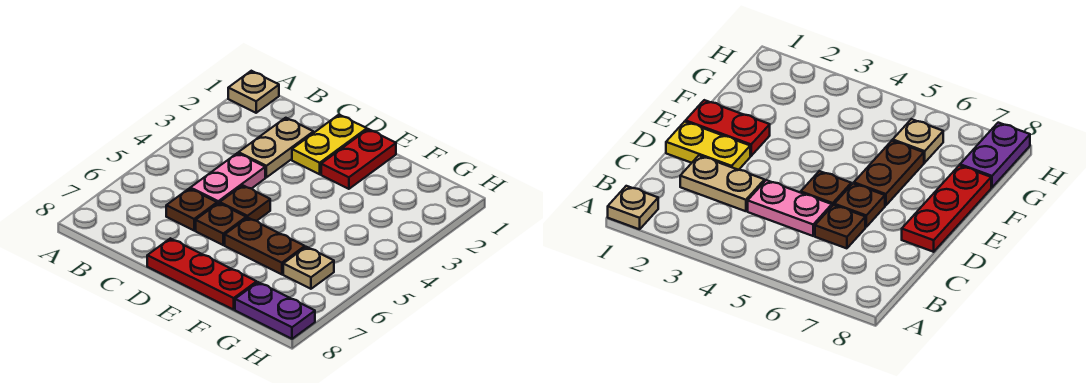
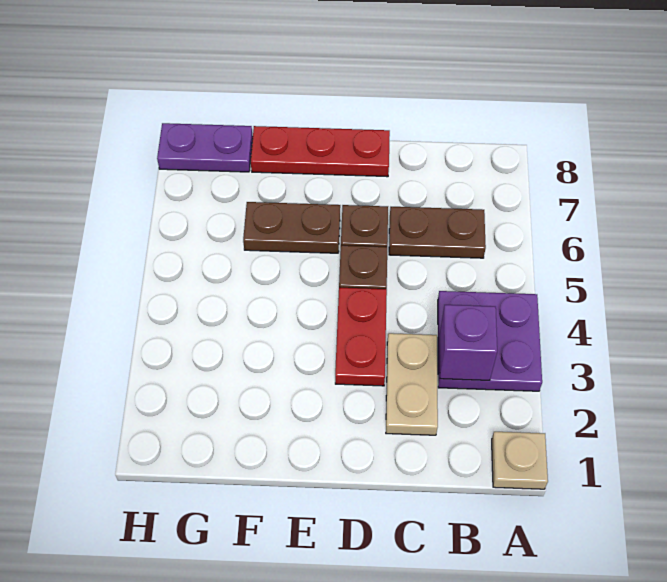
none -> purple 2x2 plate [438,291,542,391]
none -> purple 1x1 brick [440,305,497,380]
pink 1x2 plate [190,153,265,204] -> none
brown 1x1 plate [166,188,217,230] -> brown 1x2 plate [389,207,486,258]
yellow 1x2 plate [292,115,367,174] -> none
red 1x2 plate [321,129,396,189] -> red 1x2 plate moved to [335,288,387,386]
tan 1x1 plate [283,247,334,289] -> none

